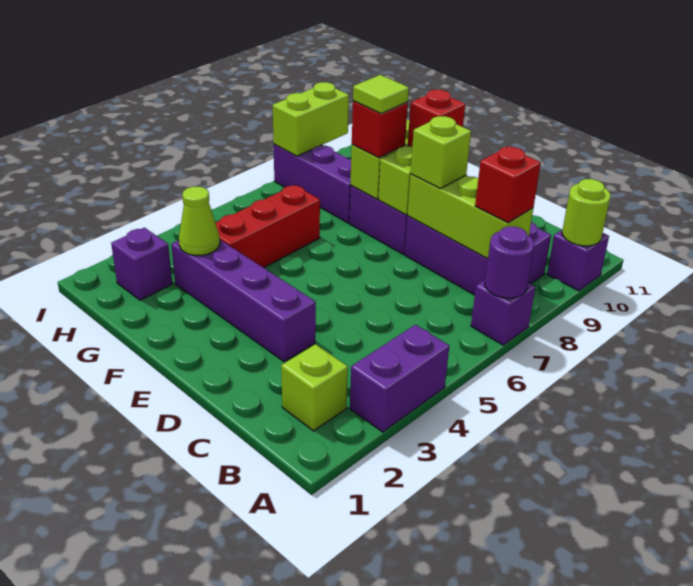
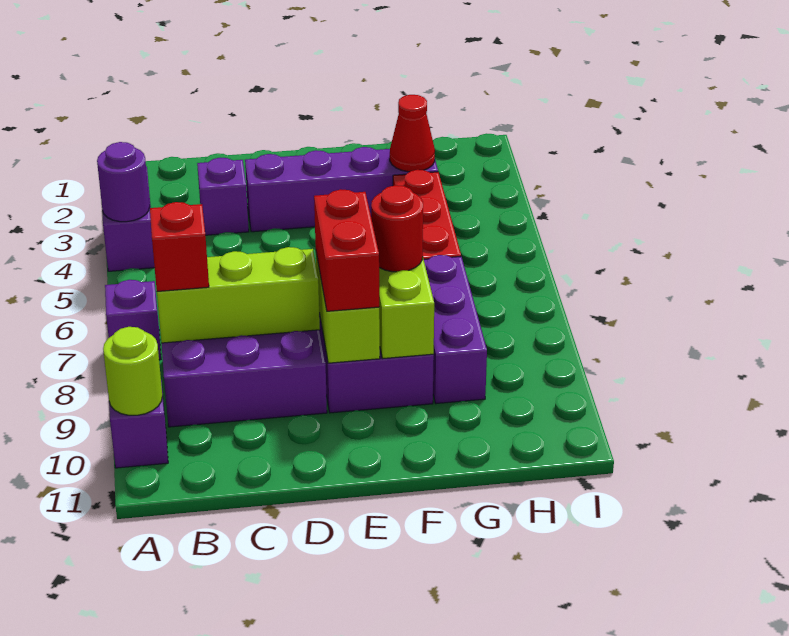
purple 1x1 round brick [485,226,534,298] -> purple 1x1 round brick moved to [97,142,150,222]
lime 1x1 brick [281,344,348,431] -> none
lime 1x1 brick [411,116,471,189] -> none
red 1x1 brick [408,90,465,147] -> red 1x2 brick [314,189,379,311]
red 1x1 brick [352,101,408,158] -> red 1x1 round brick [371,185,423,272]
lime 1x1 tile [353,75,409,114] -> none
lime 1x1 cone [179,187,220,255] -> red 1x1 cone [390,95,435,172]
purple 1x3 brick [274,144,351,223] -> purple 1x3 brick turned to [424,255,487,404]
purple 1x1 brick [111,228,172,300] -> purple 1x1 brick moved to [197,158,249,235]
lime 1x2 brick [273,82,349,156] -> none

